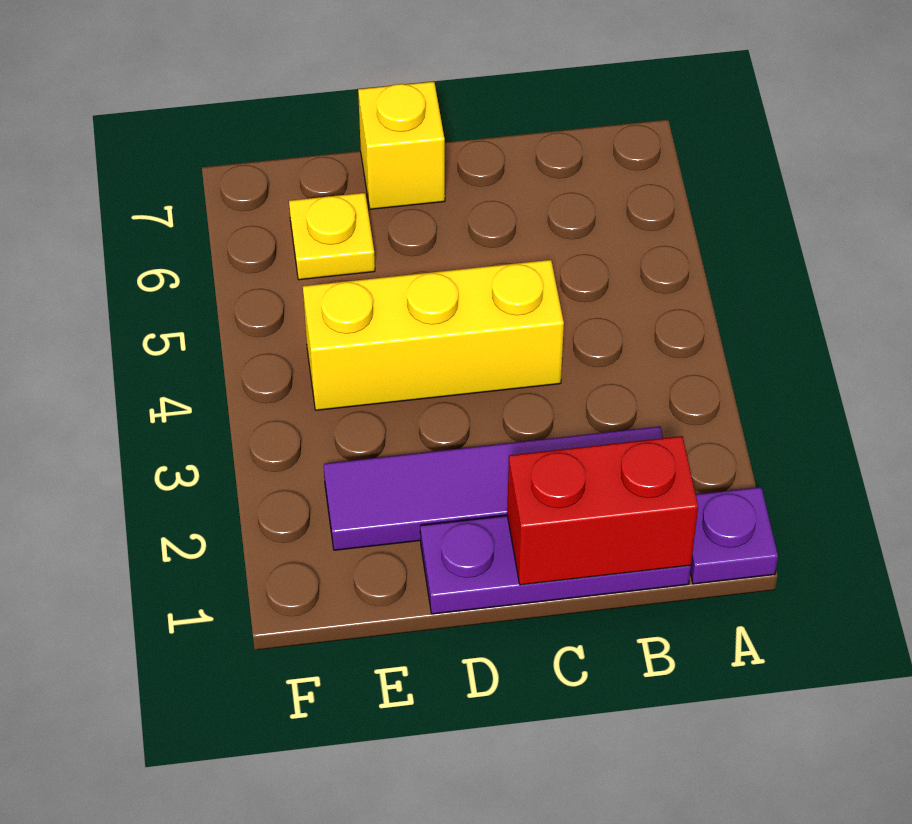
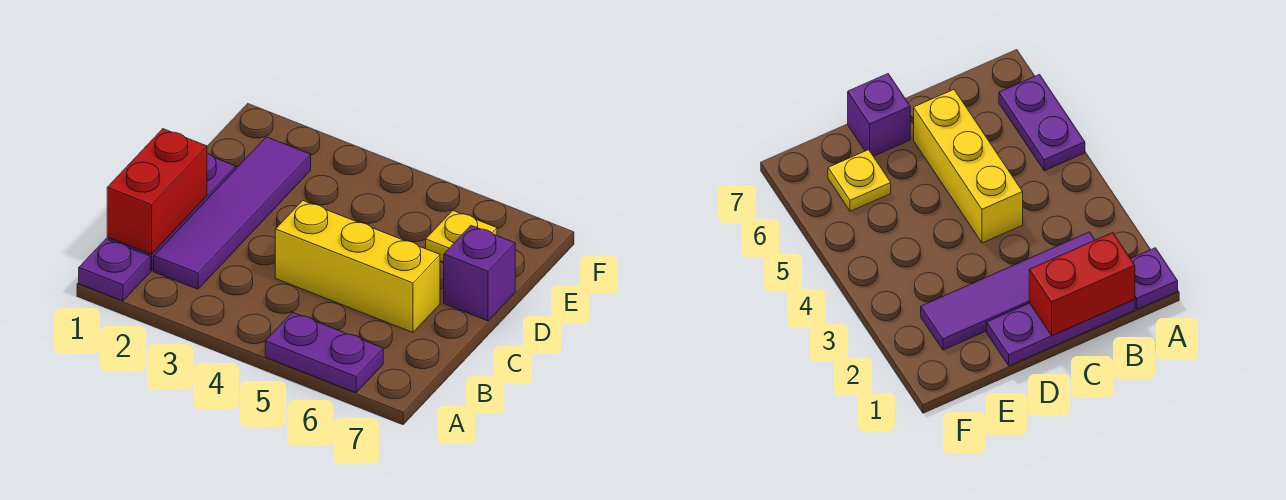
none -> purple 1x2 plate [265,312,383,393]
yellow 1x3 brick [303,260,564,410] -> yellow 1x3 brick turned to [275,200,440,333]
yellow 1x1 brick [358,82,445,209] -> purple 1x1 brick [444,226,515,321]

